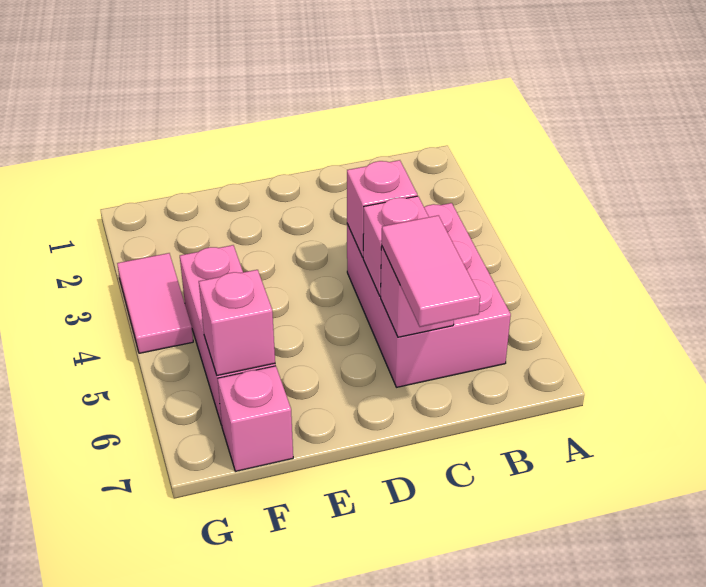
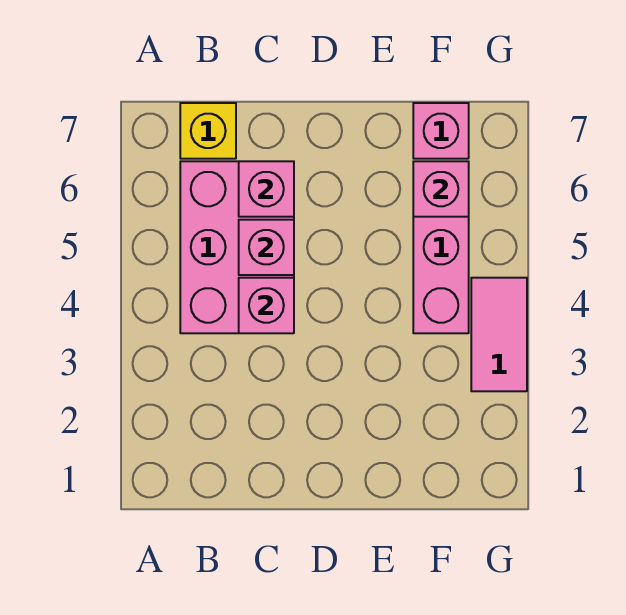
none -> yellow 1x1 brick [180,103,236,159]
pink 1x2 tile [382,215,480,327] -> none

